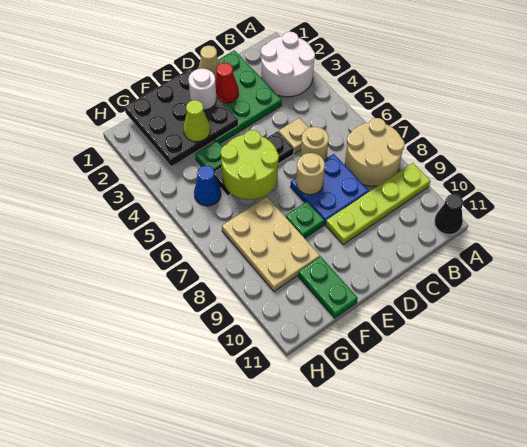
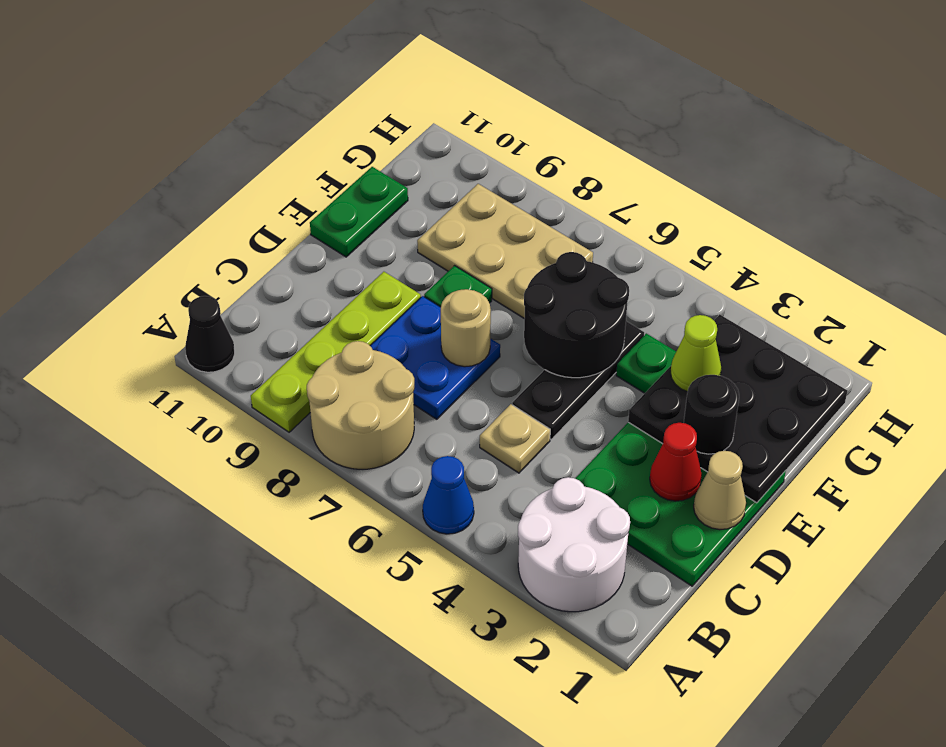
tan 1x1 round brick [301,127,329,160] -> none
white 1x1 round brick [188,69,216,110] -> black 1x1 round brick [684,375,739,454]
lime 2x2 round brick [220,130,279,200] -> black 2x2 round brick [524,252,629,378]
green 1x2 plate [298,257,358,318] -> green 1x2 plate turned to [310,167,408,257]
blue 1x1 cone [194,165,221,206] -> blue 1x1 cone moved to [423,456,474,534]

